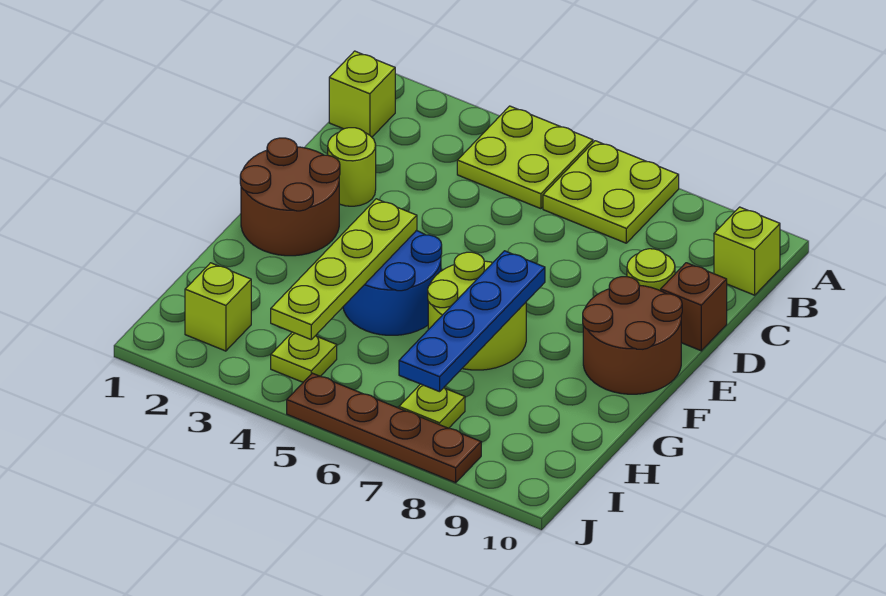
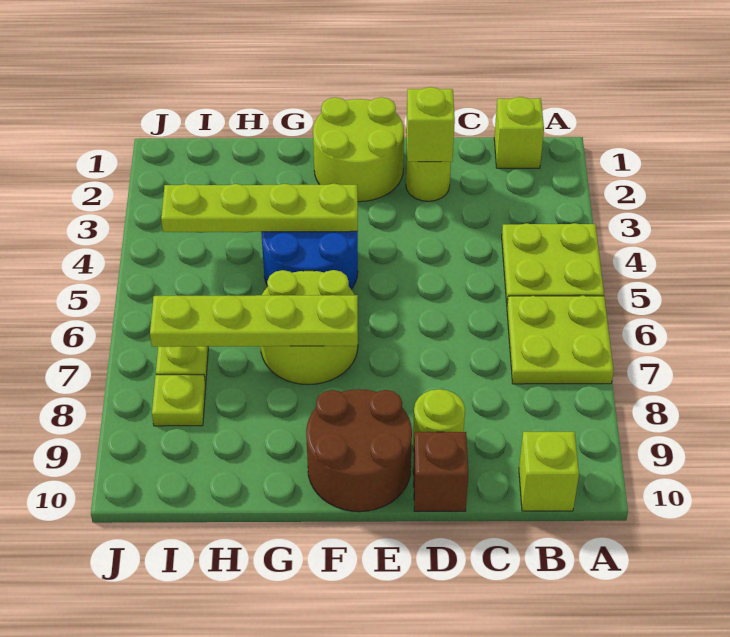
brown 2x2 round brick [240,138,340,256] -> lime 2x2 round brick [313,97,404,202]
blue 1x4 plate [399,251,545,392] -> lime 1x4 plate [150,295,358,347]
lime 1x1 brick [185,263,251,351] -> lime 1x1 brick moved to [406,87,455,162]
lime 1x1 plate [271,332,337,382] -> lime 1x1 plate moved to [152,375,206,426]
brown 1x4 plate [287,373,481,483] -> none

